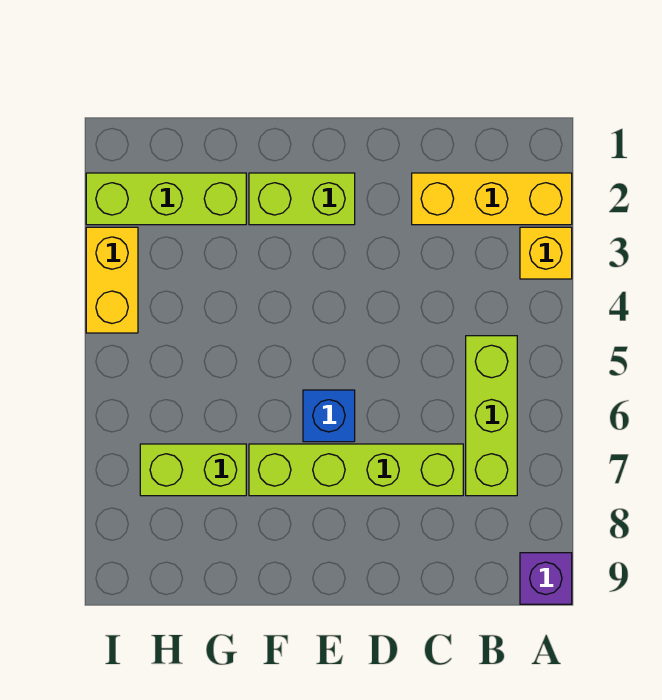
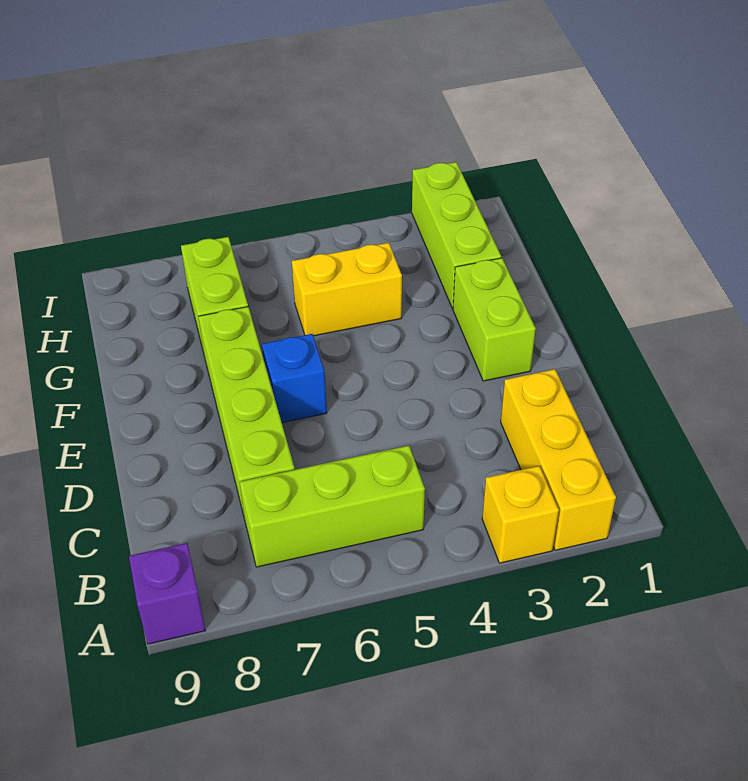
yellow 1x2 brick [86,227,138,333] -> yellow 1x2 brick moved to [292,243,402,336]

